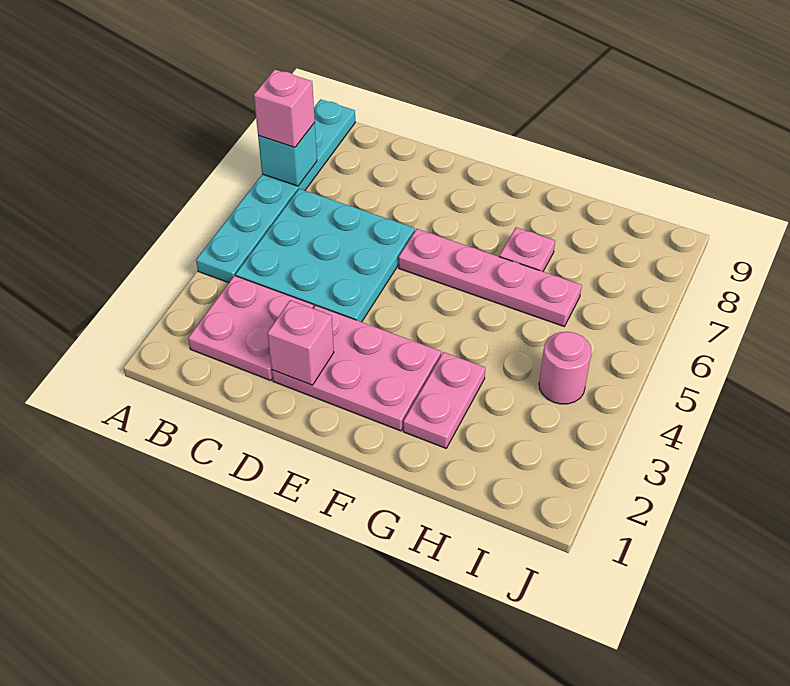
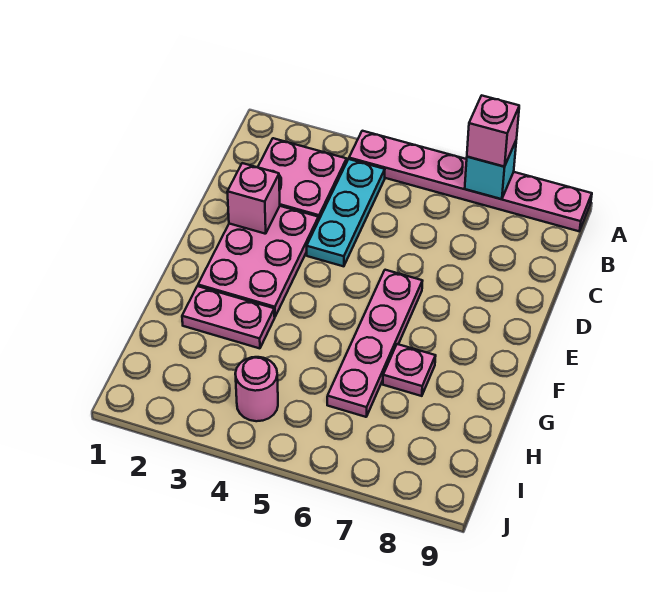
cyan 1x6 plate [196,99,355,283] -> pink 1x6 plate [349,131,592,231]
cyan 3x3 plate [236,189,415,322] -> cyan 1x3 plate [307,159,385,266]

